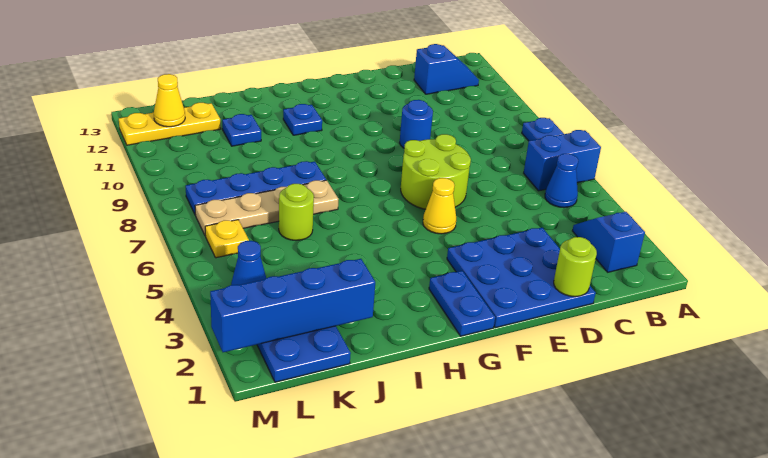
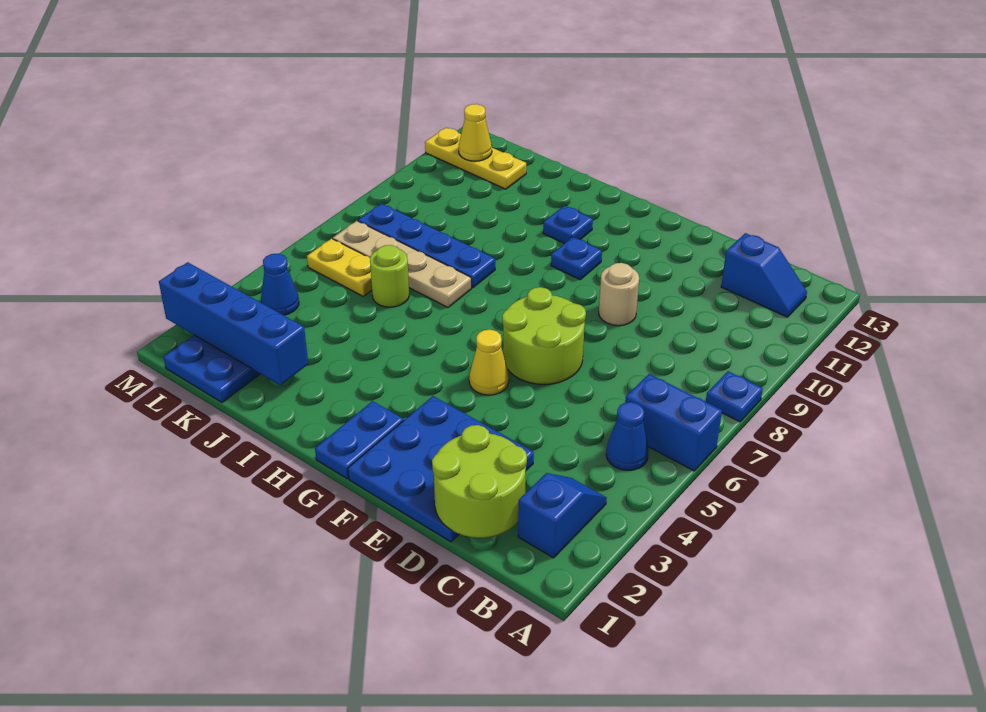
lime 1x1 round brick [554,237,597,297] -> lime 2x2 round brick [432,425,527,538]
blue 1x1 round brick [400,100,433,148] -> tan 1x1 round brick [599,263,639,326]
blue 1x1 plate [222,114,261,146] -> blue 1x1 plate moved to [551,237,602,280]
yellow 1x1 plate [205,220,249,258] -> yellow 1x2 plate [307,239,372,296]

